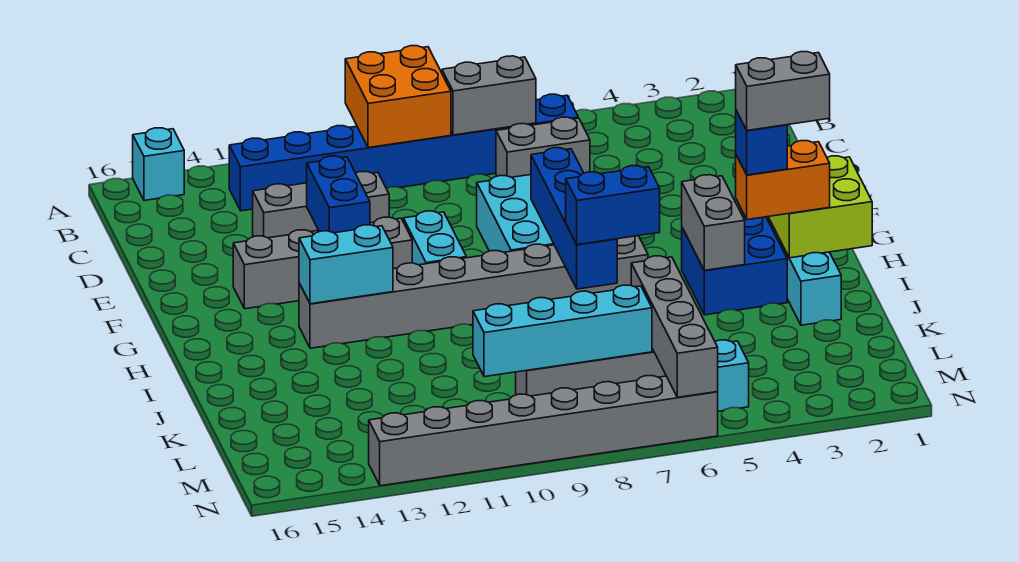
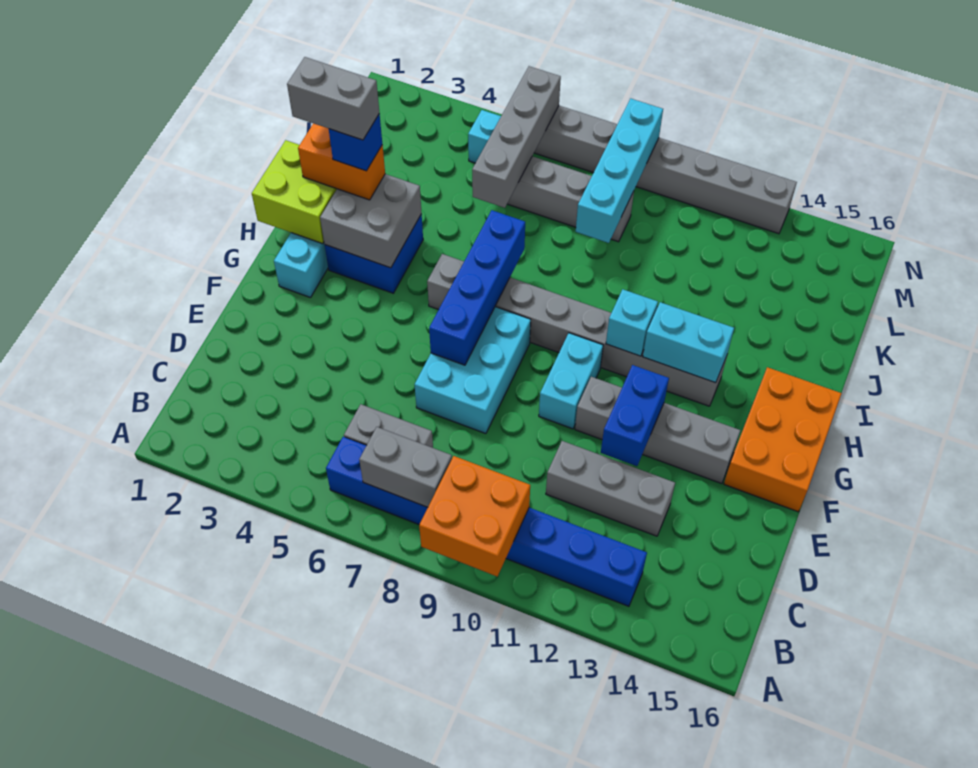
cyan 1x1 brick [133,128,184,200] -> cyan 1x1 brick moved to [606,289,658,356]
none -> orange 2x3 brick [724,367,842,512]
grey 1x2 brick [682,175,745,270] -> grey 2x2 brick [320,174,422,268]
blue 1x2 brick [566,166,660,245] -> none
cyan 1x4 brick [473,285,652,377] -> cyan 1x4 brick turned to [576,99,663,243]

